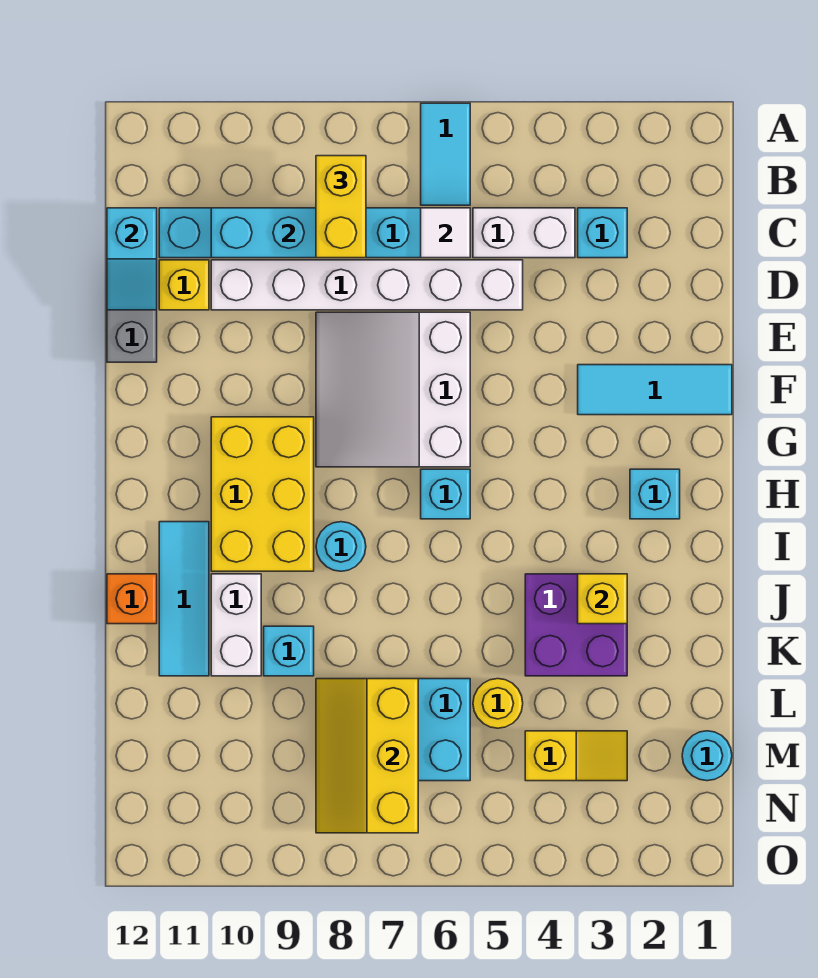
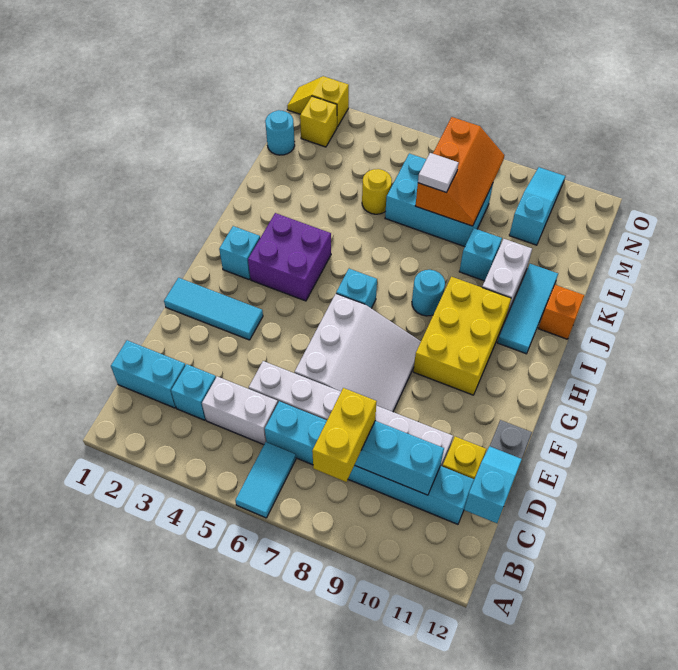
none -> cyan 1x2 brick [111,340,186,408]
white 1x1 tile [421,208,470,258] -> white 1x1 tile moved to [418,153,458,192]
purple 2x2 brick [525,574,627,676] -> purple 2x2 brick moved to [248,213,331,301]
yellow 1x1 brick [578,574,627,624] -> yellow 1x1 brick moved to [300,96,337,147]
yellow 2x3 slope [316,679,418,833] -> orange 2x3 slope [415,117,504,226]
yellow 1x2 slope [525,731,627,781] -> yellow 1x2 slope moved to [287,76,349,127]
none -> cyan 1x3 slope [509,167,565,245]

